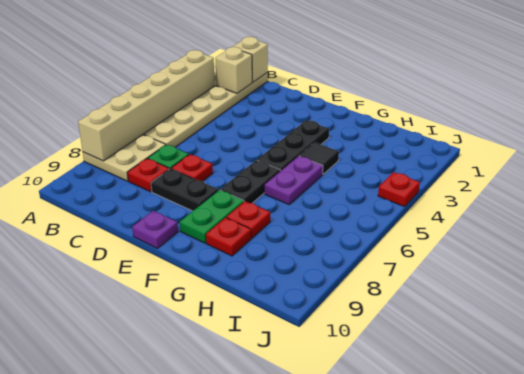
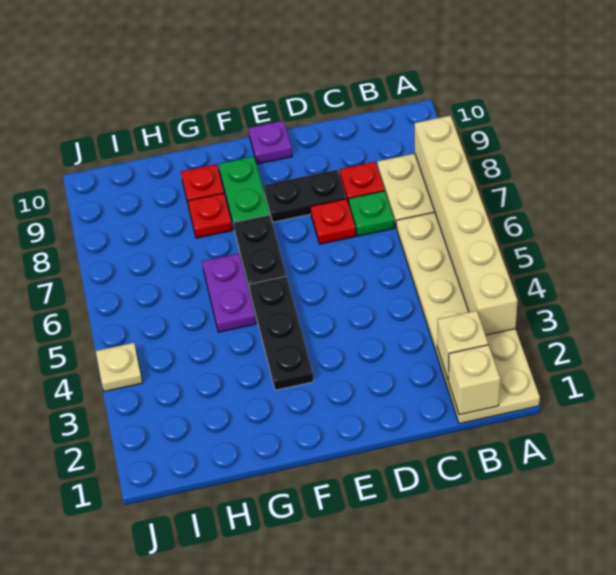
black 1x1 tile [299,142,339,174] -> none
red 1x1 plate [378,172,420,207] -> tan 1x1 plate [96,343,143,392]

